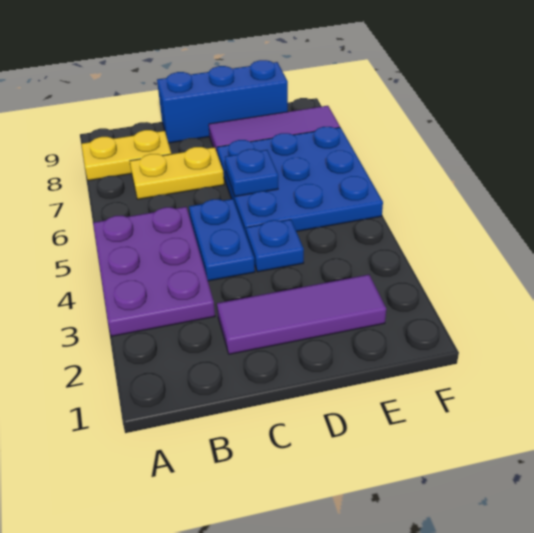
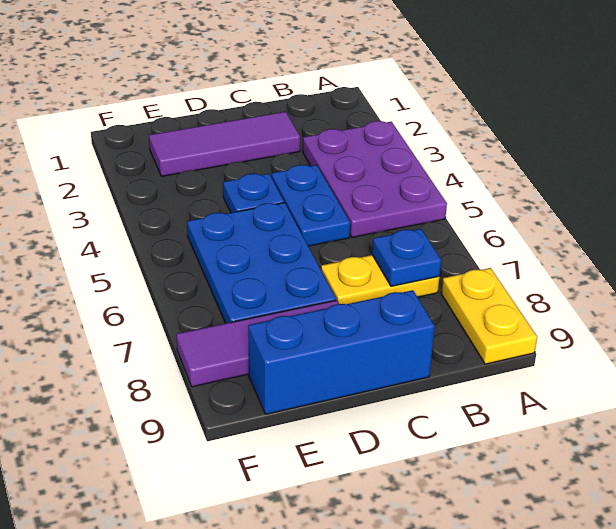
yellow 1x2 plate [81,130,171,181] -> yellow 1x2 plate turned to [441,268,537,364]
blue 3x3 plate [217,127,383,233] -> blue 2x3 plate [187,203,336,323]
blue 1x1 plate [225,149,278,197] -> blue 1x1 plate moved to [372,229,441,286]

